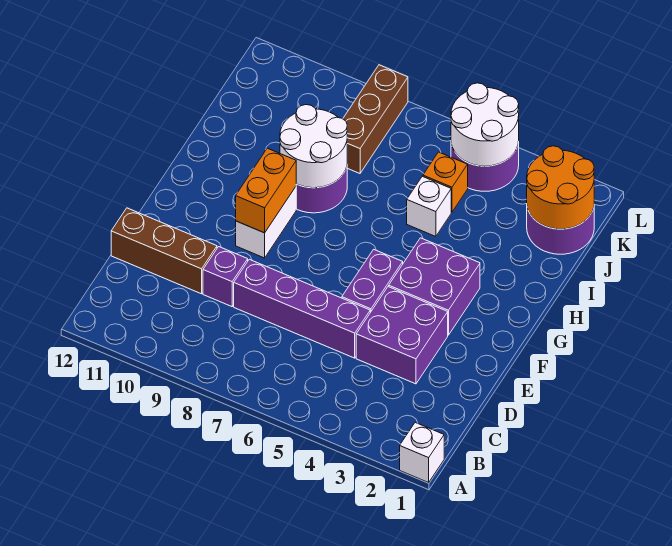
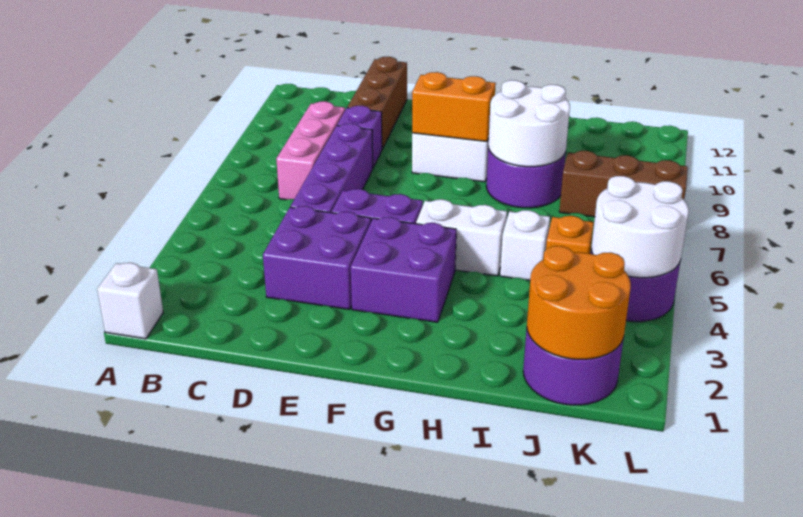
none -> pink 1x3 brick [276,101,345,200]
none -> white 1x2 brick [416,199,507,276]

